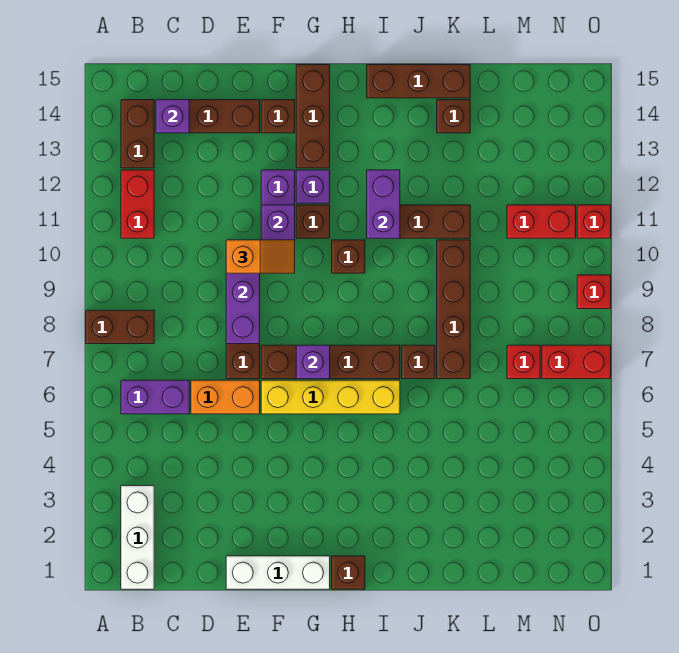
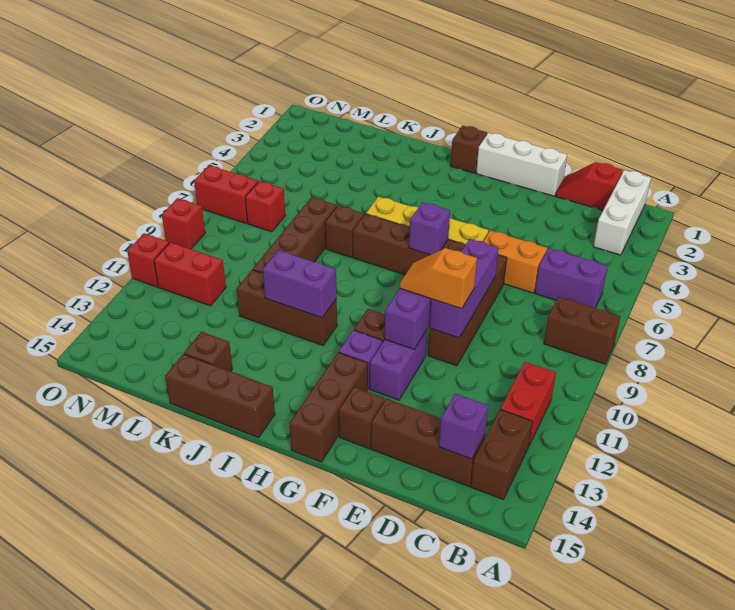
none -> red 1x2 slope [556,162,623,210]
brown 1x1 brick [332,240,365,273] -> none
purple 1x2 brick [367,170,400,238] -> purple 1x2 brick turned to [263,250,337,318]

